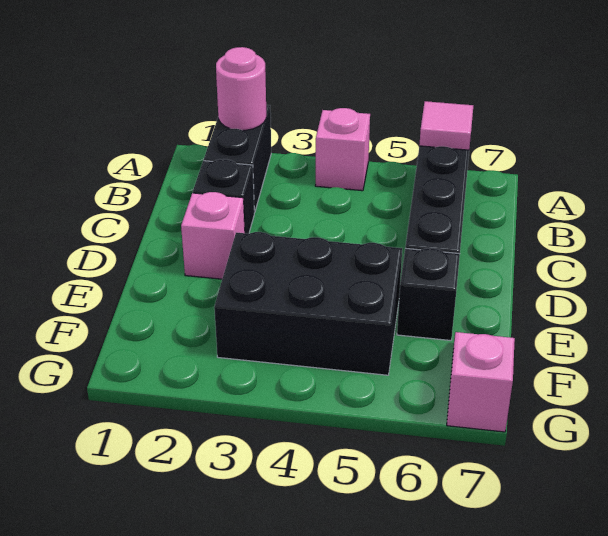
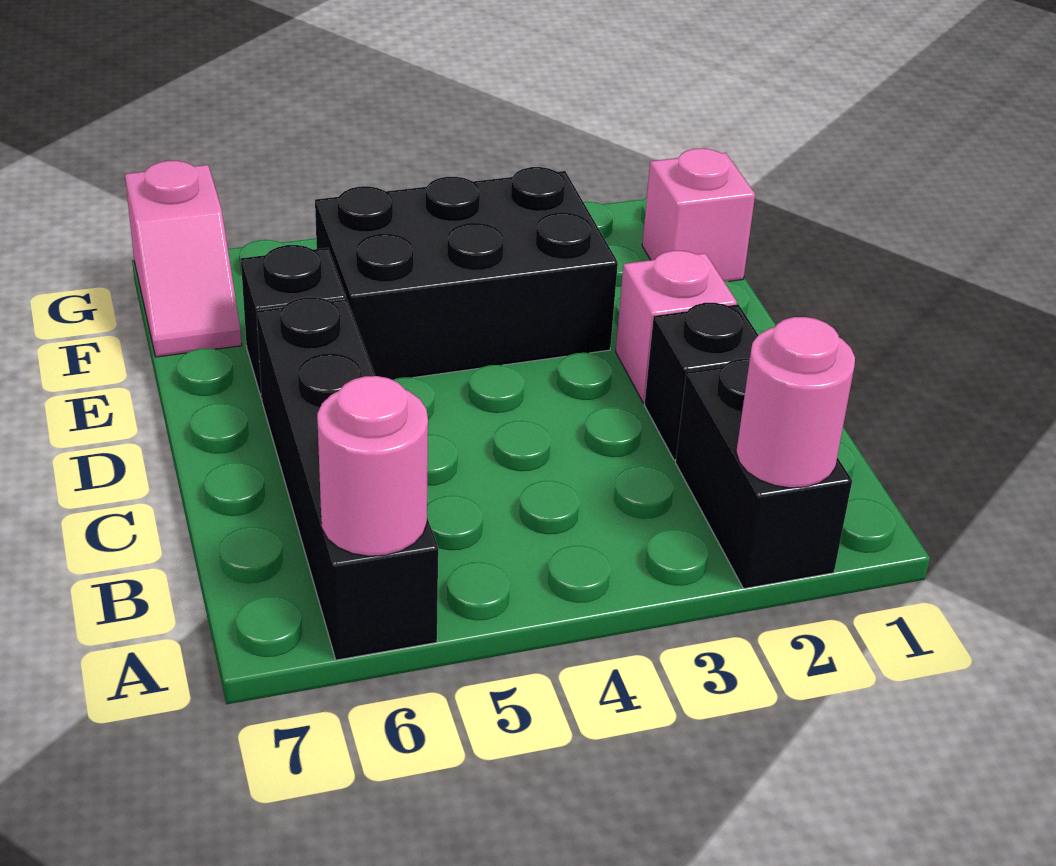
pink 1x1 brick [315,108,370,191] -> pink 1x1 brick moved to [642,148,755,281]
pink 1x1 tile [419,101,473,150] -> pink 1x1 round brick [317,376,428,556]

